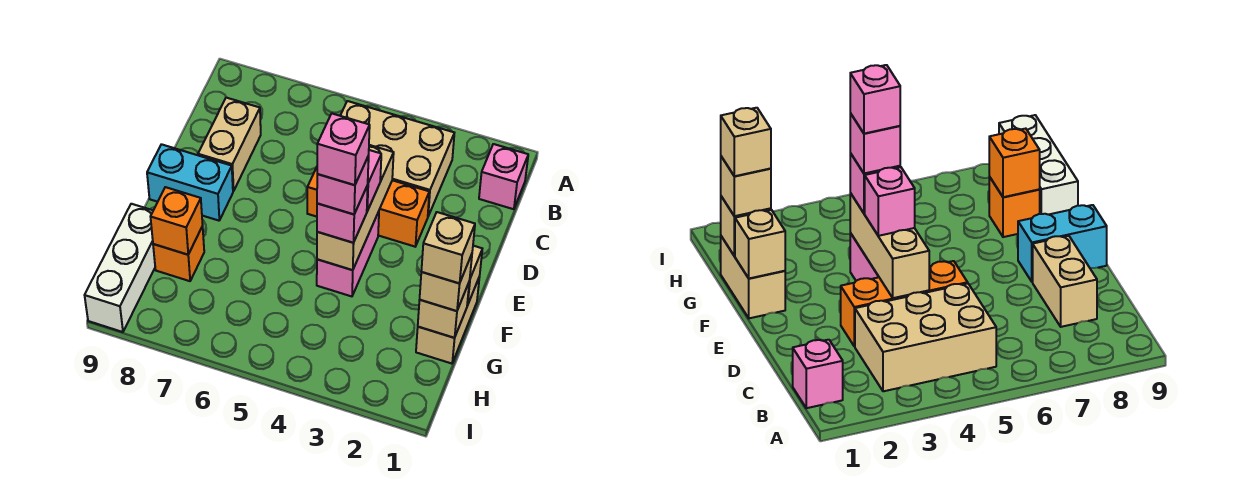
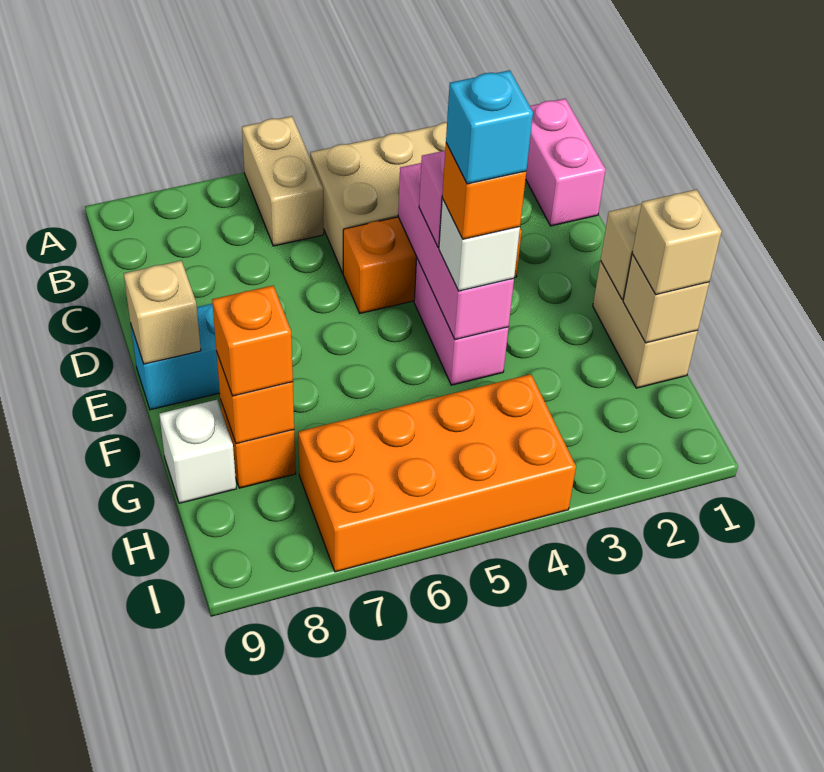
pink 1x1 brick [479,144,528,209] -> pink 1x2 brick [526,99,606,226]
tan 1x2 brick [198,98,261,191] -> tan 1x2 brick moved to [242,116,324,246]
tan 1x3 brick [317,145,394,270] -> pink 1x3 brick [398,163,514,340]
pink 1x1 brick [317,185,368,243] -> white 1x1 brick [439,199,520,291]
pink 1x1 brick [317,156,369,214] -> orange 1x1 brick [442,143,526,239]
pink 1x1 brick [317,114,370,185] -> cyan 1x1 brick [446,70,533,184]
tan 1x1 brick [421,212,475,283] -> tan 1x1 brick moved to [124,261,201,364]
none -> orange 1x1 brick [212,286,293,396]
white 1x3 brick [85,204,155,332] -> white 1x1 brick [159,400,236,503]
none -> orange 2x4 brick [298,374,576,572]

